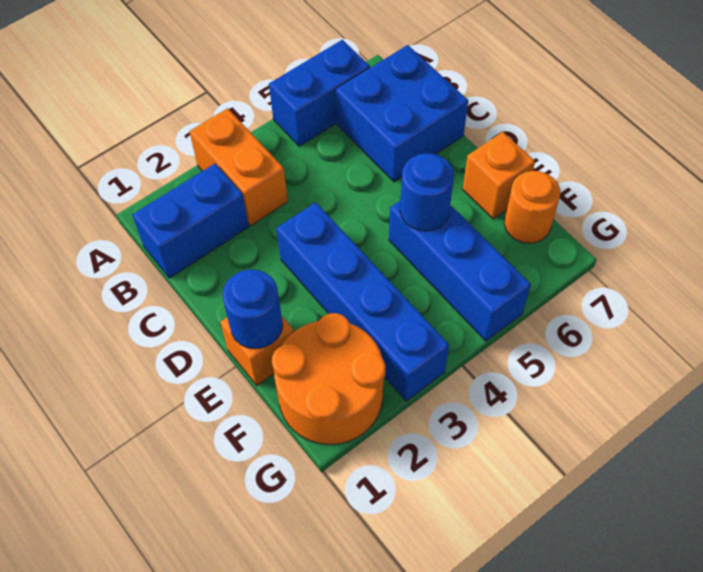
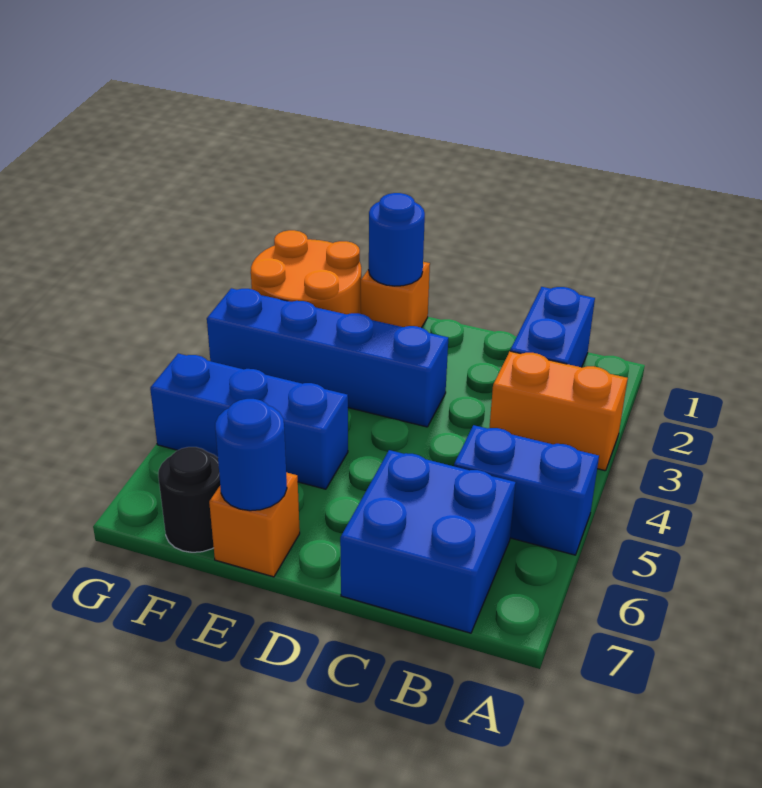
blue 1x2 brick [269,40,370,146] -> blue 1x2 brick turned to [454,425,599,555]
blue 1x1 round brick [400,153,454,231] -> blue 1x1 round brick moved to [215,399,287,511]
orange 1x1 round brick [504,171,560,243] -> black 1x1 round brick [158,447,220,552]

